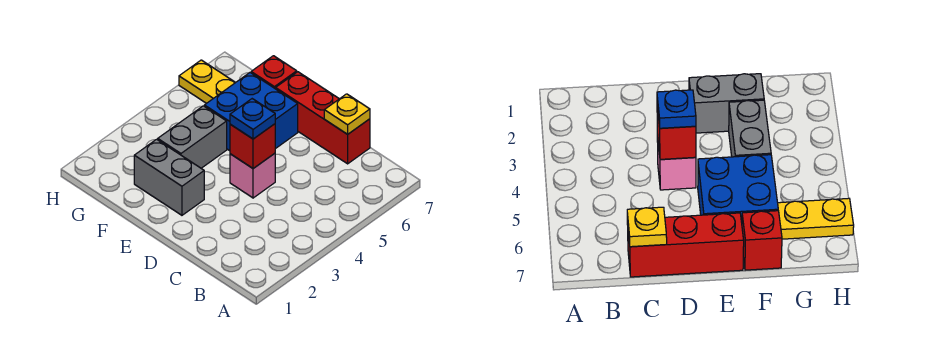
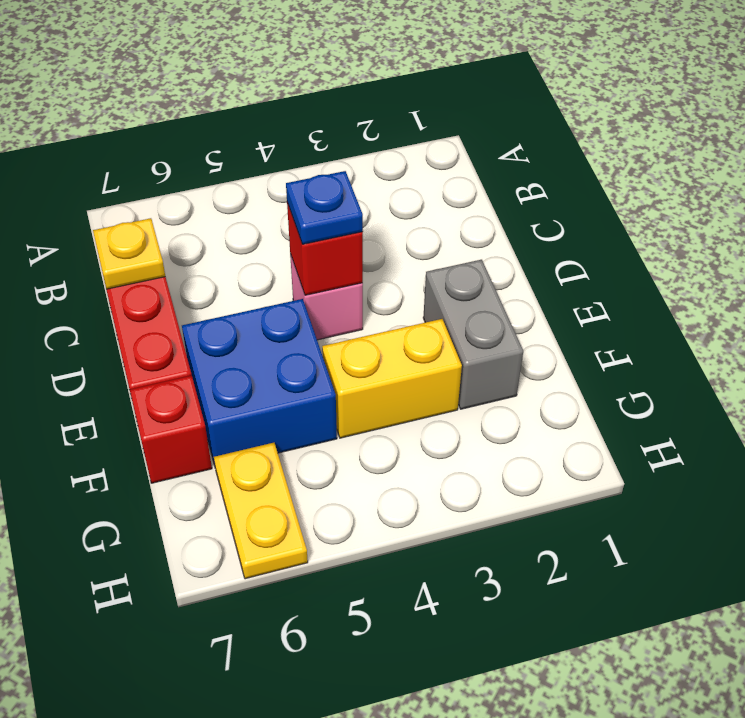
grey 1x2 brick [158,106,227,168] -> yellow 1x2 brick [322,319,462,438]

